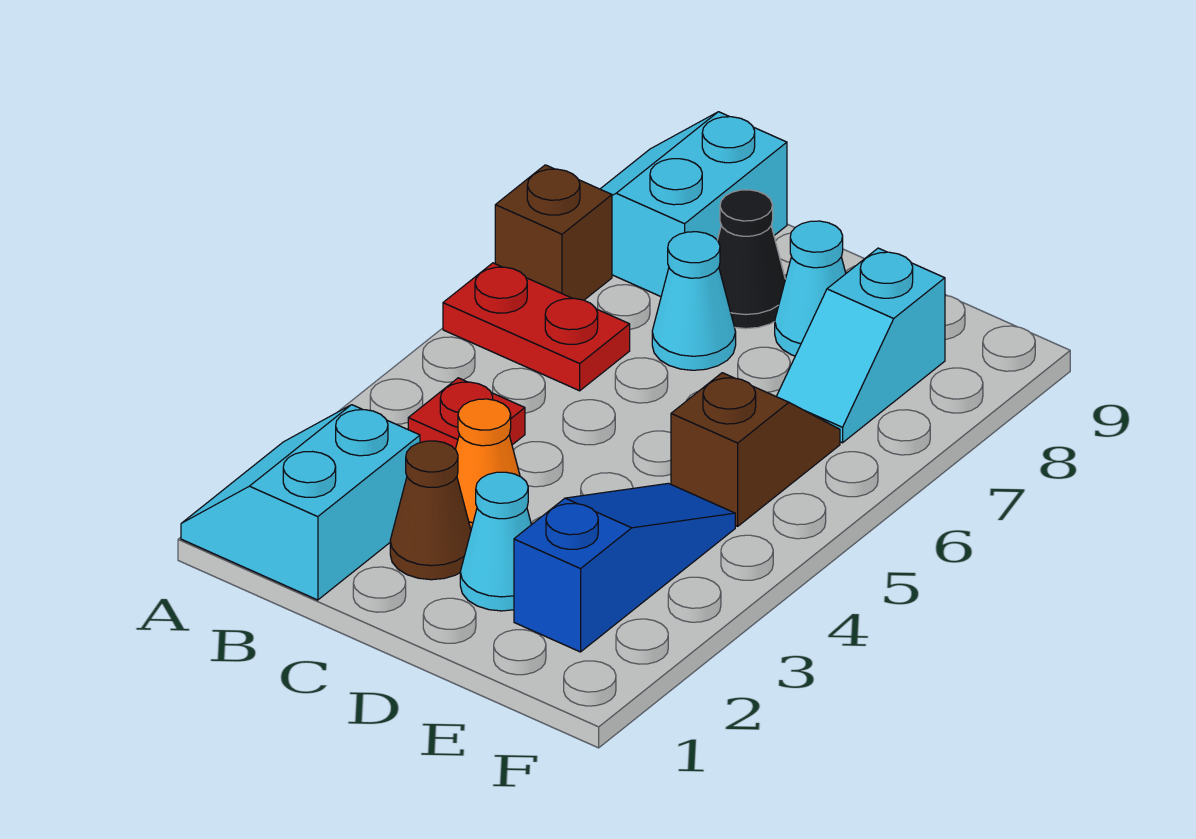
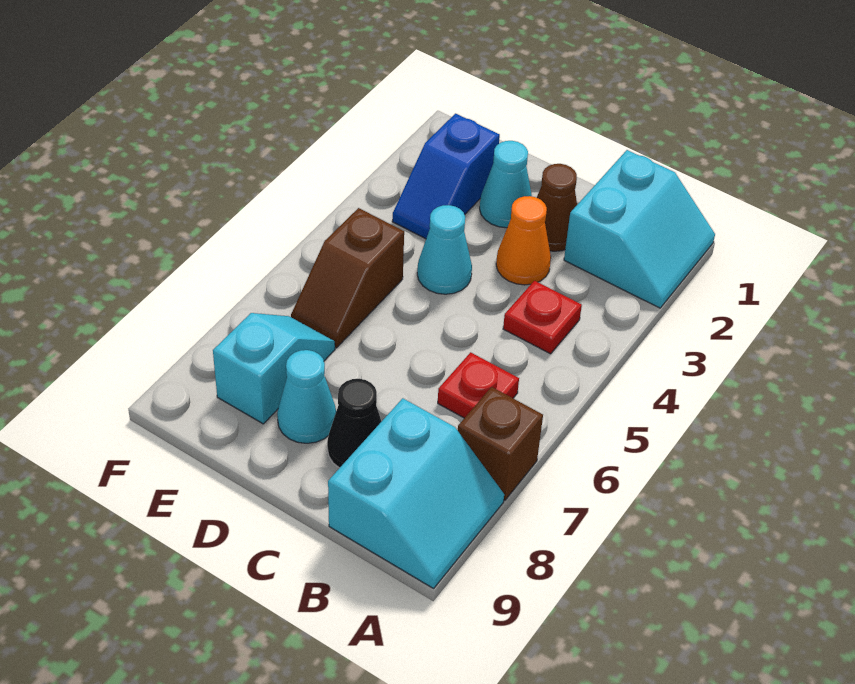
red 1x2 plate [443,263,630,391] -> red 1x1 plate [438,352,519,418]
cyan 1x1 cone [652,232,736,370] -> cyan 1x1 cone moved to [417,205,472,294]
blue 1x3 slope [514,483,735,652] -> blue 1x2 slope [392,114,500,239]

